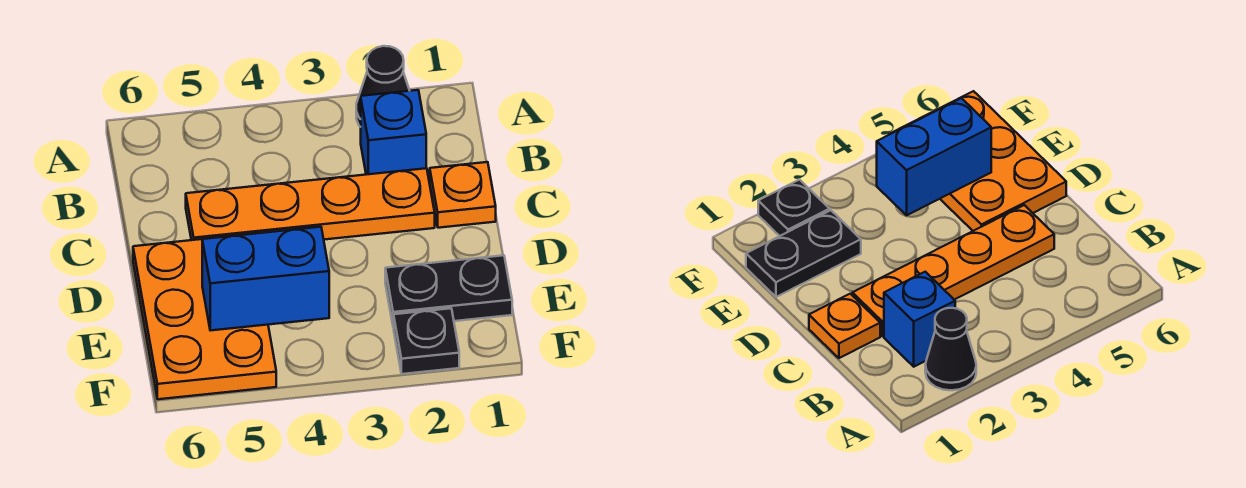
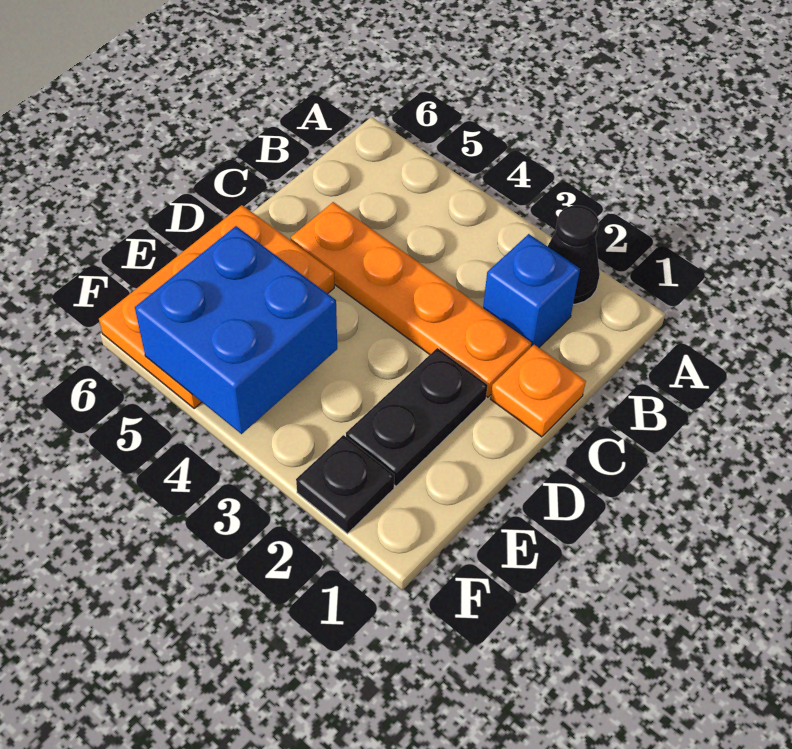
black 1x2 plate [385,255,512,327] -> black 1x2 plate turned to [346,348,488,486]
blue 1x2 brick [202,227,329,330] -> blue 2x2 brick [135,226,337,434]

